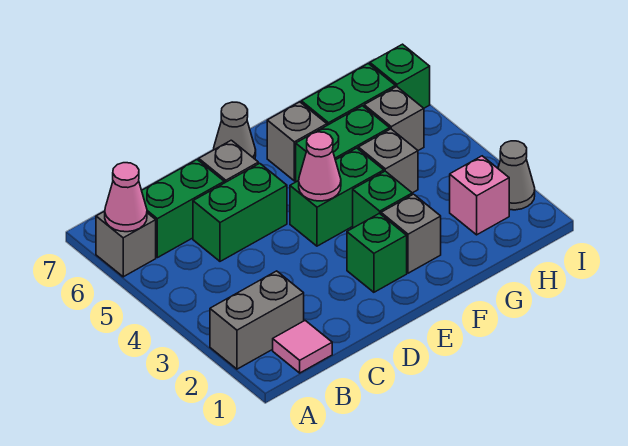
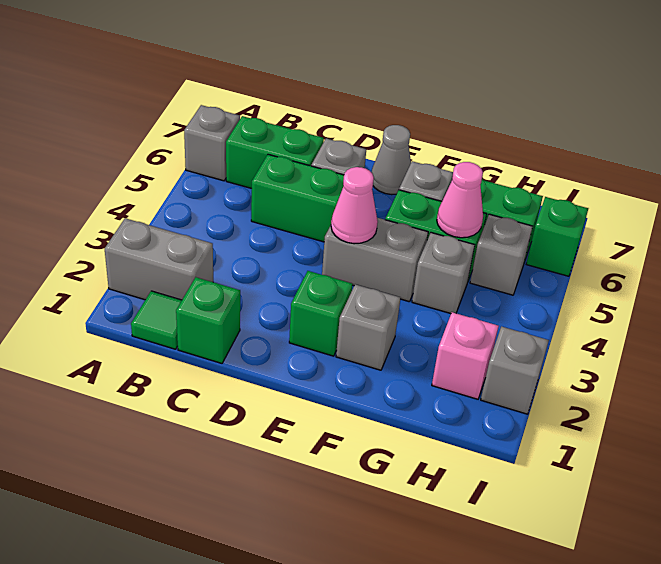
pink 1x1 cone [105,163,147,232] -> pink 1x1 cone moved to [437,162,483,238]
pink 1x1 tile [273,321,332,373] -> green 1x1 tile [131,291,182,349]
green 1x2 brick [290,148,384,246] -> grey 1x2 brick [322,218,428,302]
green 1x1 brick [353,171,412,228] -> green 1x1 brick moved to [176,277,240,363]
grey 1x1 cone [498,141,535,210] -> grey 1x1 brick [481,326,549,414]

